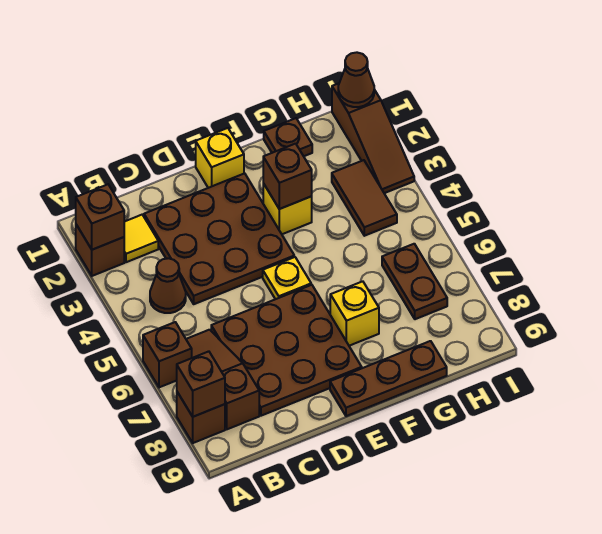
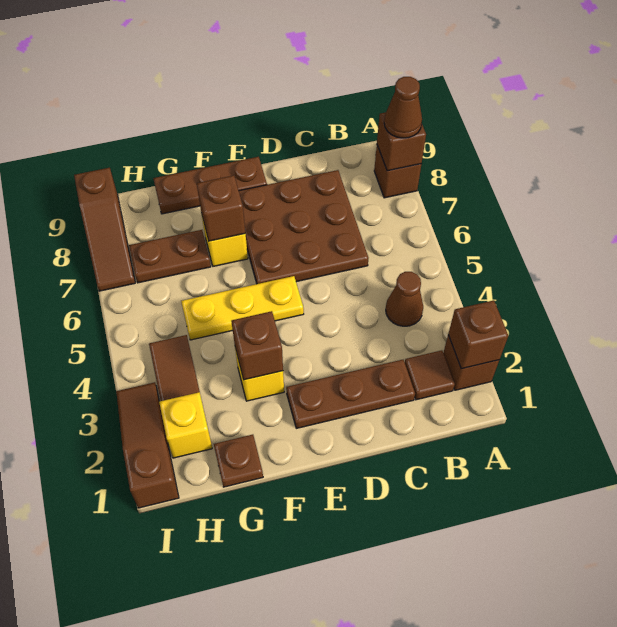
brown 1x1 brick [143,322,192,387] -> brown 1x1 brick moved to [197,176,245,241]
yellow 1x1 tile [124,215,158,262] -> brown 1x1 tile [405,350,455,400]
brown 1x3 slope [186,330,259,429] -> brown 1x3 slope moved to [74,168,135,291]
brown 3x3 plate [144,173,294,304] -> brown 1x3 plate [286,360,415,428]
yellow 1x1 brick [196,128,244,188] -> yellow 1x1 brick moved to [159,392,212,458]
yellow 1x1 plate [263,257,311,299] -> yellow 1x3 plate [181,276,304,340]
brown 1x2 plate [382,244,447,319] -> brown 1x2 plate turned to [129,230,211,283]
brown 1x1 cone [338,52,374,107] -> brown 1x1 cone moved to [384,77,422,138]

